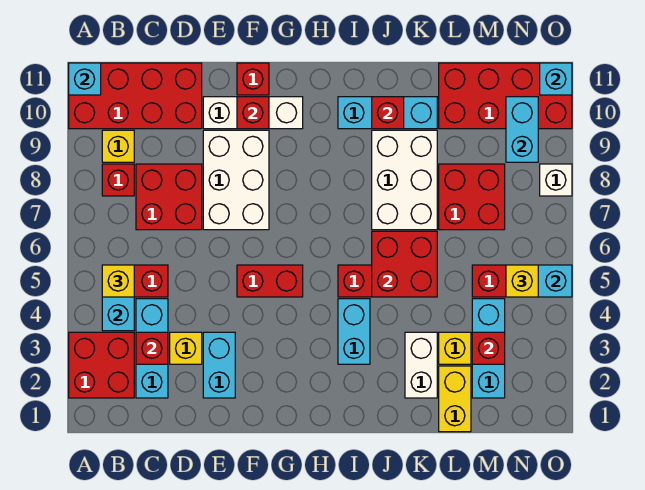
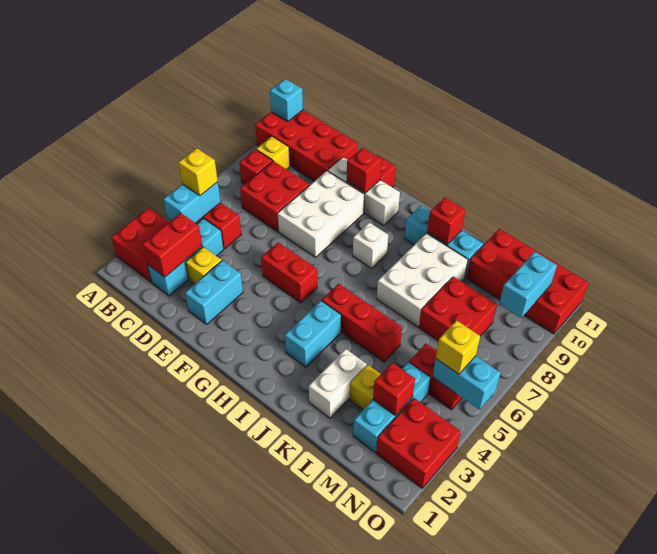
red 1x1 brick [136,332,168,364] -> red 1x2 brick [142,213,202,277]
red 2x2 brick [372,231,437,297] -> red 2x2 brick moved to [376,398,461,488]
yellow 1x2 brick [439,366,471,432] -> none
white 1x1 brick [540,164,572,196] -> white 1x1 brick moved to [353,223,388,268]
cyan 1x1 brick [540,63,572,95] -> none

